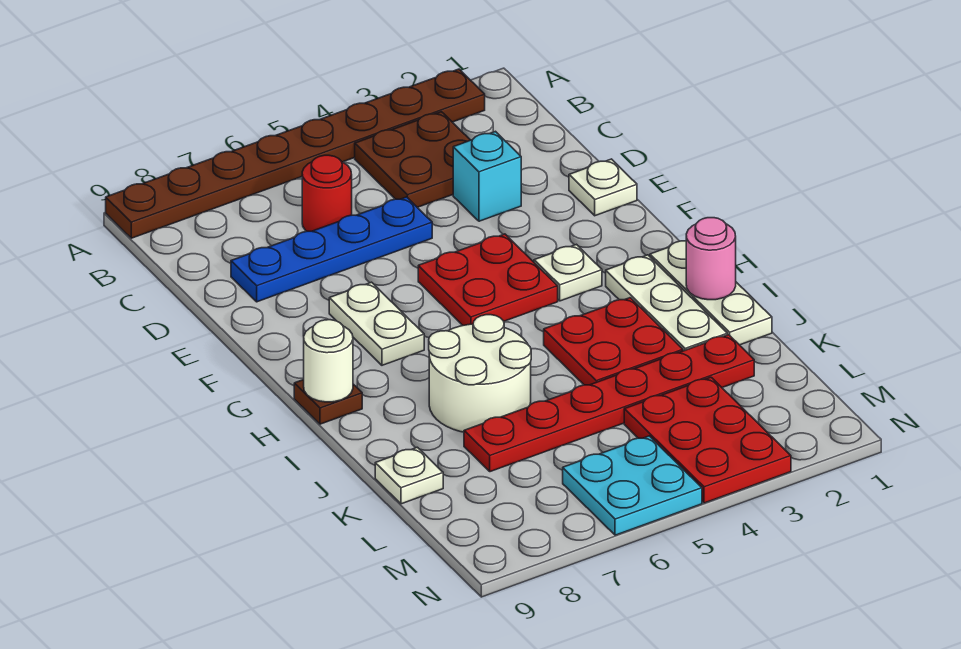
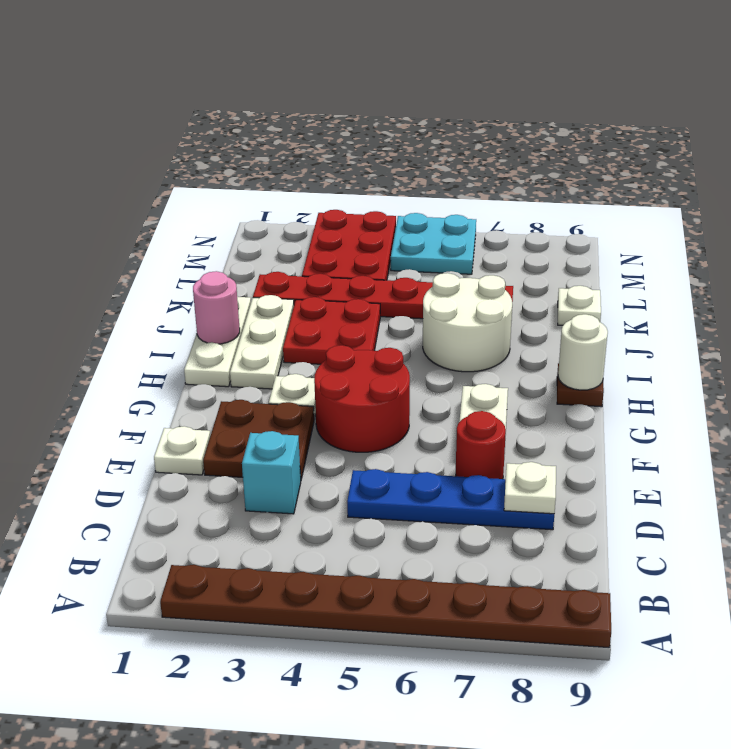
brown 2x2 plate [355,112,470,207] -> brown 2x2 plate moved to [203,400,314,479]
red 1x1 round brick [302,155,352,231] -> red 1x1 round brick moved to [456,411,506,479]
none -> white 1x1 plate [504,462,556,514]
red 2x2 plate [418,234,558,325] -> red 2x2 round brick [314,345,410,452]

